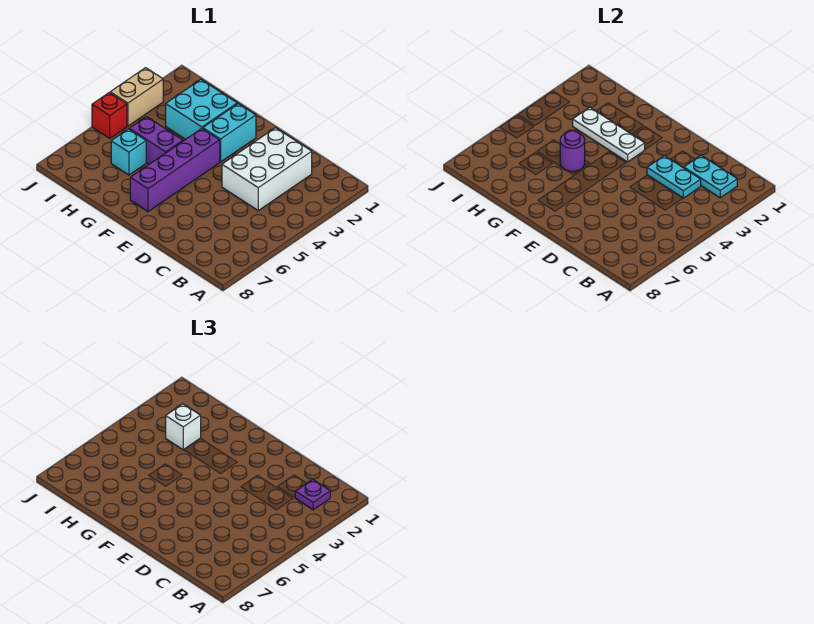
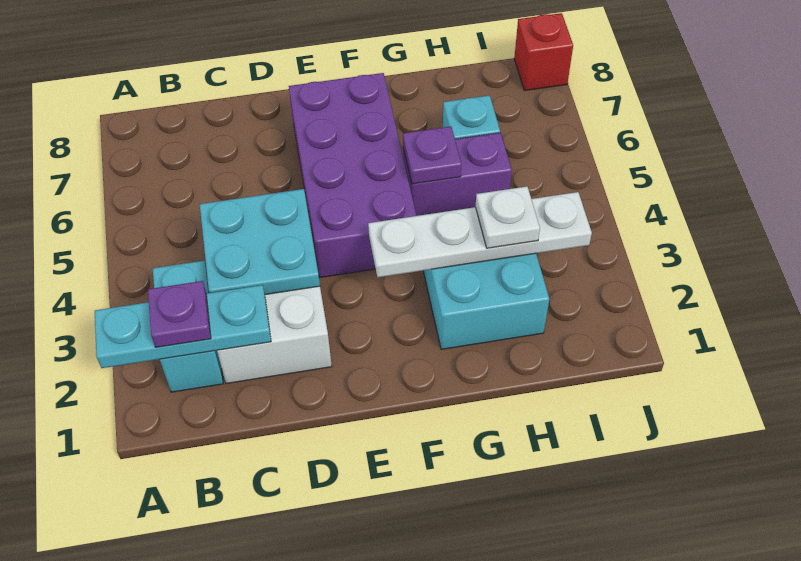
cyan 1x2 plate [684,155,737,198] -> cyan 1x3 plate [95,285,271,368]
cyan 1x2 plate [647,156,701,198] -> cyan 2x2 plate [200,189,320,295]
cyan 1x2 brick [203,104,256,162] -> cyan 1x2 brick moved to [153,261,223,392]
white 1x3 plate [573,107,645,162] -> white 1x4 plate [368,192,592,277]
purple 1x4 brick [130,129,220,212] -> purple 2x4 brick [289,73,416,277]
purple 1x1 round brick [560,131,585,171] -> purple 1x1 plate [403,126,461,184]
white 1x1 brick [166,404,201,450] -> white 1x1 plate [476,187,540,248]
tan 1x2 brick [110,68,163,126] -> none
red 1x1 brick [92,92,127,138] -> red 1x1 brick moved to [514,13,573,91]

